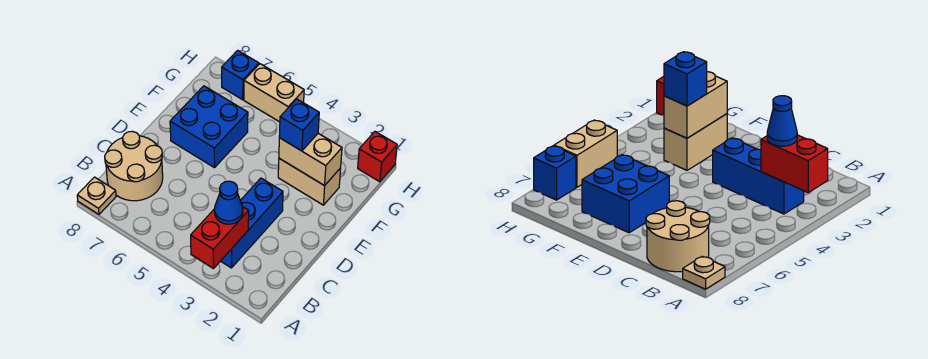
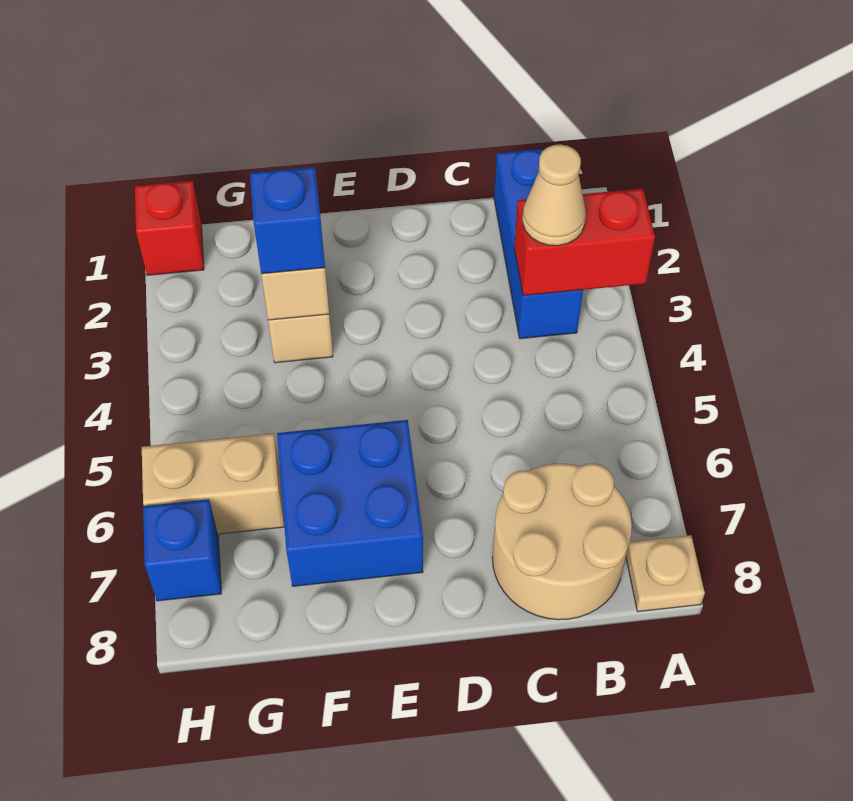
blue 1x3 brick [221,178,283,268] -> blue 1x3 brick turned to [494,149,583,339]
blue 1x1 cone [214,181,243,224] -> tan 1x1 cone [523,144,586,246]
tan 1x2 brick [244,64,304,122] -> tan 1x2 brick turned to [142,433,284,534]

